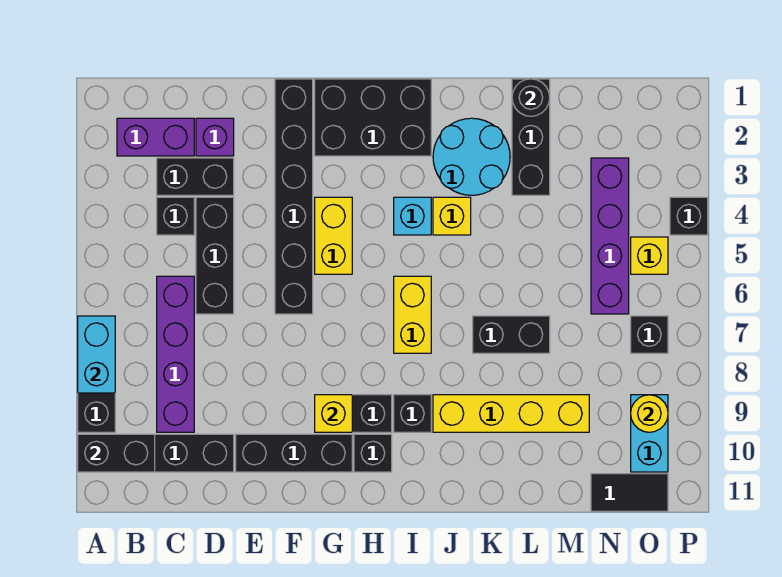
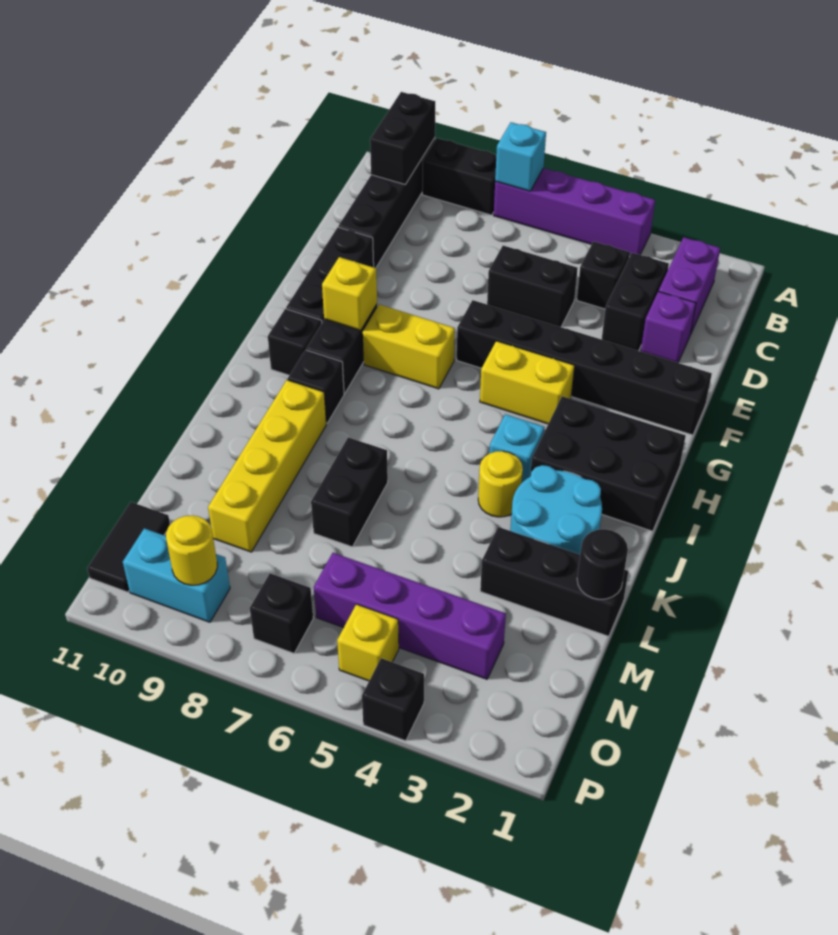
cyan 1x2 brick [78,316,115,393] -> cyan 1x1 brick [495,122,546,191]
purple 1x4 brick [157,276,194,432] -> purple 1x4 brick moved to [494,168,655,255]
black 1x3 brick [196,197,234,314] -> black 1x2 brick [487,246,578,327]
black 2x3 brick [315,79,431,156] -> black 2x3 brick turned to [530,396,686,531]
yellow 1x2 brick [394,276,431,353] -> yellow 1x2 brick moved to [363,305,455,389]
yellow 1x1 brick [433,197,471,235] -> yellow 1x1 round brick [478,451,523,517]

